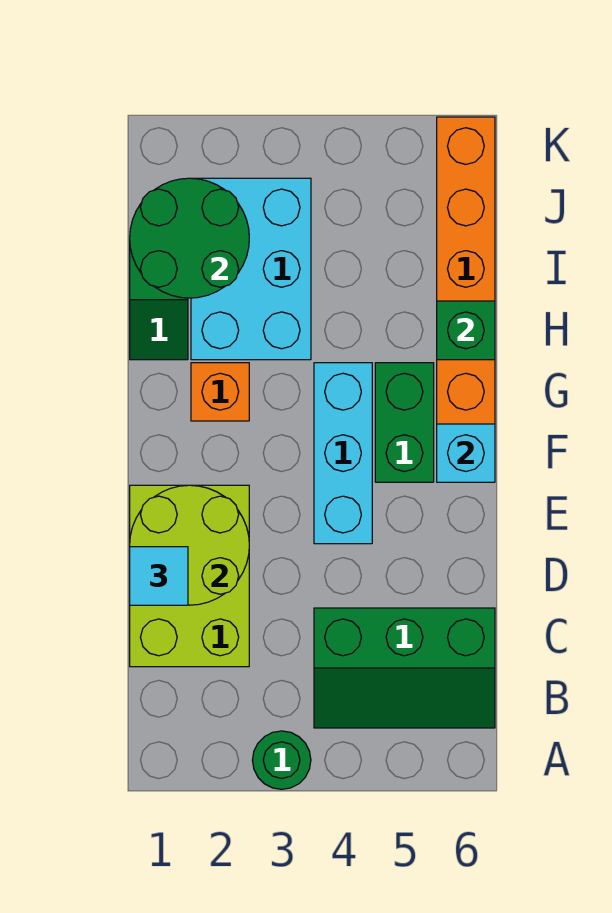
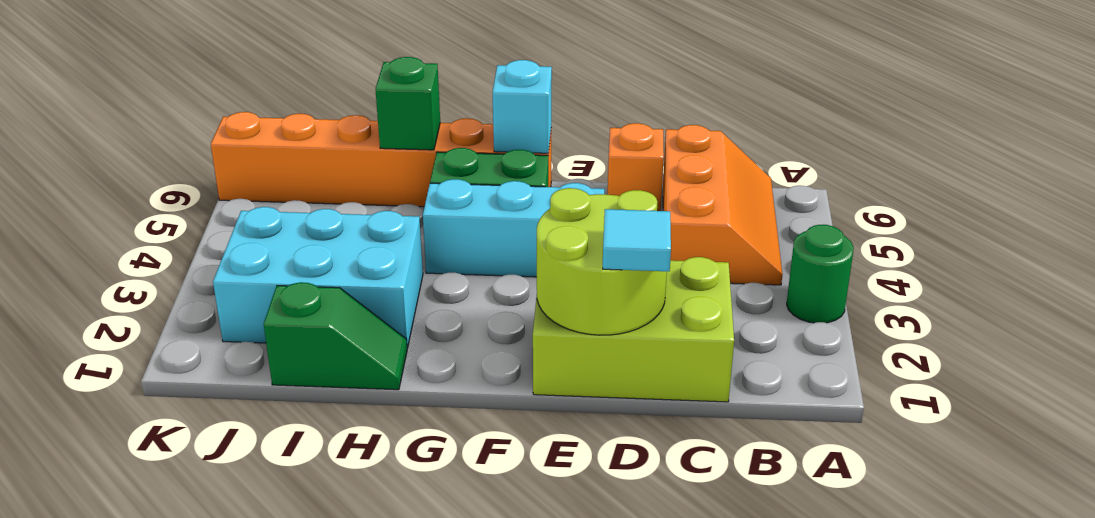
green 2x3 slope [314,608,495,728] -> orange 2x3 slope [663,125,782,285]
orange 1x1 brick [191,363,249,421] -> orange 1x1 brick moved to [608,123,664,211]
green 2x2 round brick [130,178,249,298] -> none

